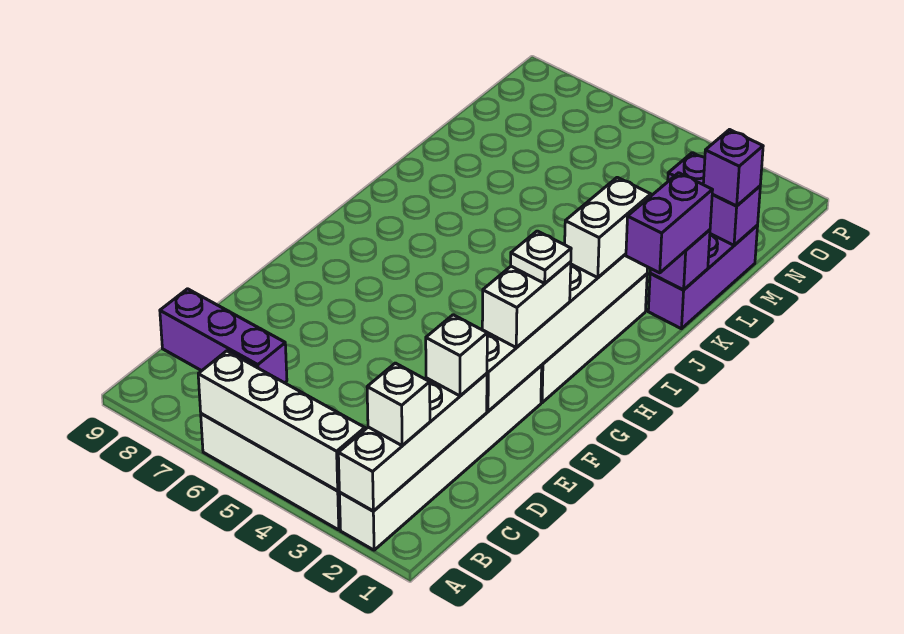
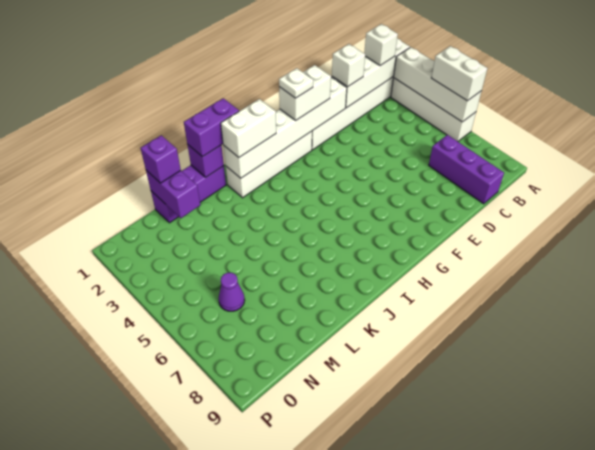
none -> white 1x2 brick [431,46,487,101]
none -> purple 1x1 cone [219,273,245,311]

